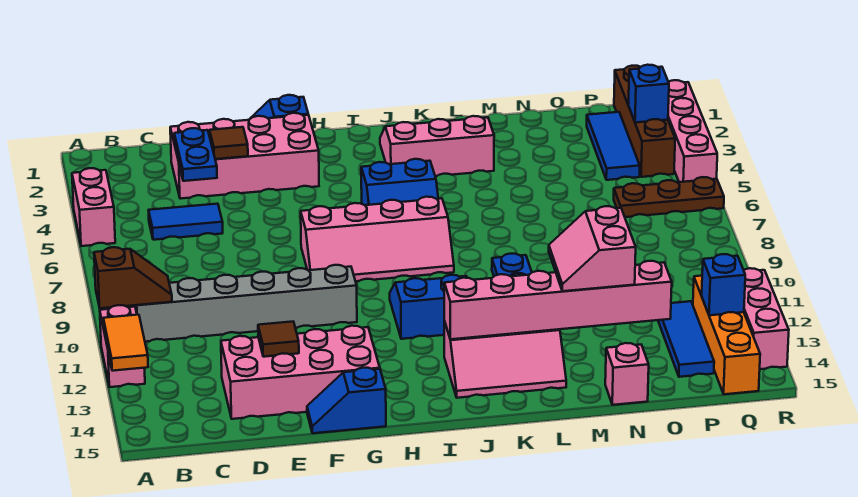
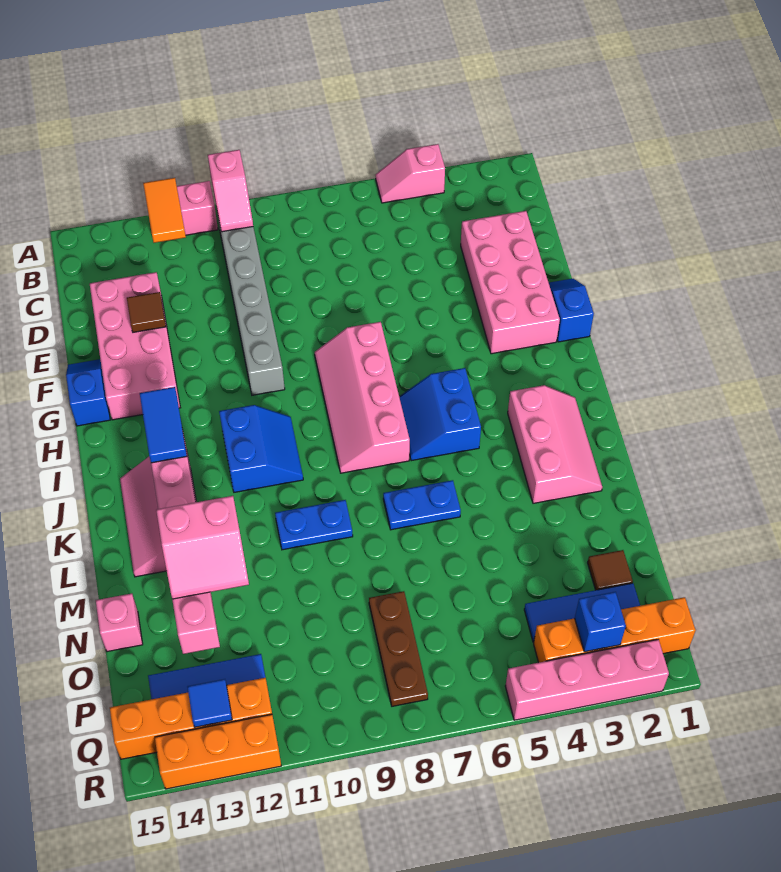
pink 1x2 brick [72,168,115,246] -> pink 1x2 slope [376,144,445,203]
brown 1x2 slope [94,247,172,308] -> pink 1x2 slope [208,150,253,232]
orange 1x2 tile [103,315,148,371] -> orange 1x2 tile turned to [143,178,186,243]
blue 1x2 tile [149,204,223,240] -> blue 1x2 tile moved to [140,387,187,463]
blue 1x2 plate [174,128,217,181] -> blue 1x2 plate moved to [383,480,461,530]
brown 1x1 tile [210,127,248,159] -> brown 1x1 tile moved to [588,550,633,590]
pink 2x2 slope [549,206,636,291] -> pink 2x2 slope turned to [156,496,249,599]
brown 1x3 plate [614,177,724,217] -> brown 1x3 plate moved to [369,591,428,706]
brown 1x4 brick [614,66,675,177] -> orange 1x4 brick [534,597,696,663]
blue 1x1 brick [702,254,745,315] -> blue 1x1 tile [188,679,232,727]
pink 1x3 brick [744,268,789,369] -> orange 1x3 brick [155,714,281,789]

